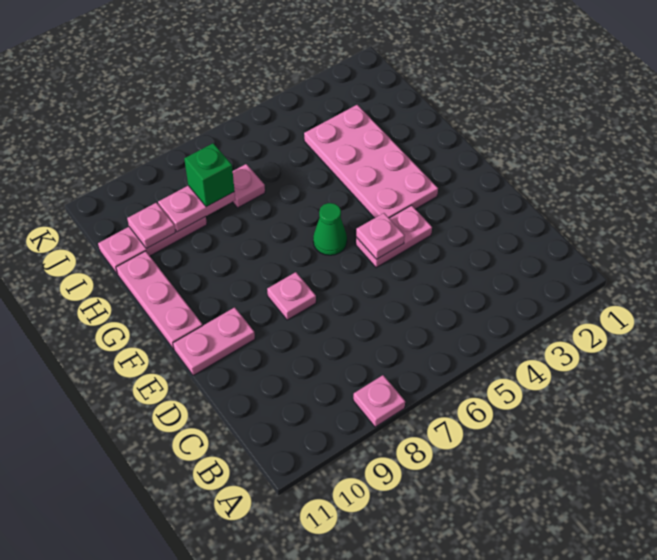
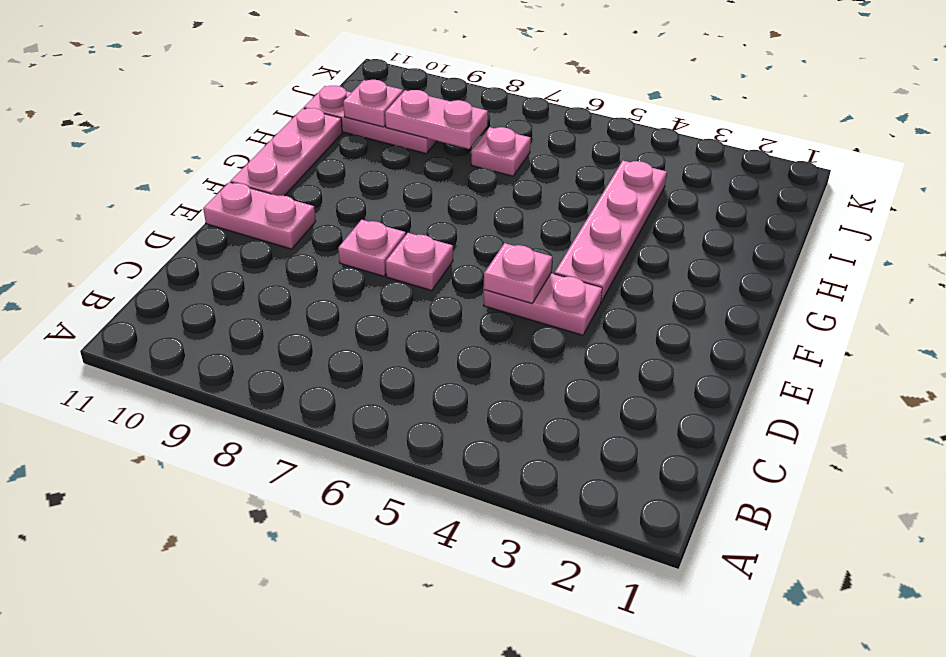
pink 1x1 plate [353,375,405,427] -> pink 1x1 plate moved to [386,233,453,291]
pink 2x4 plate [304,105,438,218] -> pink 1x4 plate [555,161,667,302]
green 1x1 cone [313,203,347,255] -> none
green 1x1 brick [184,143,234,207] -> none

